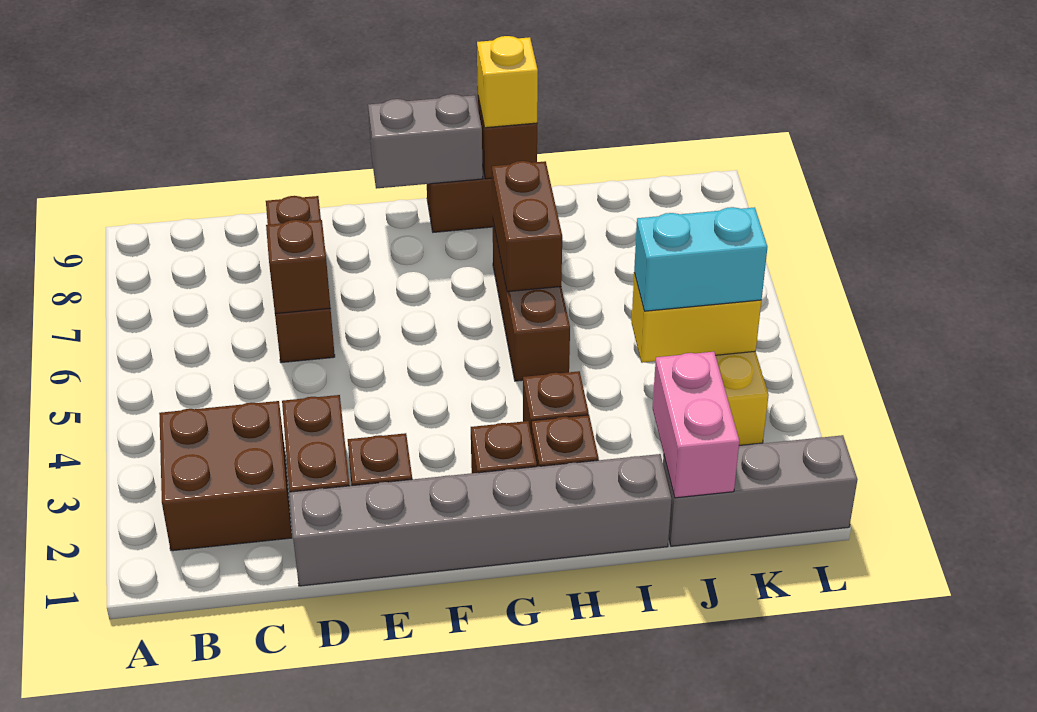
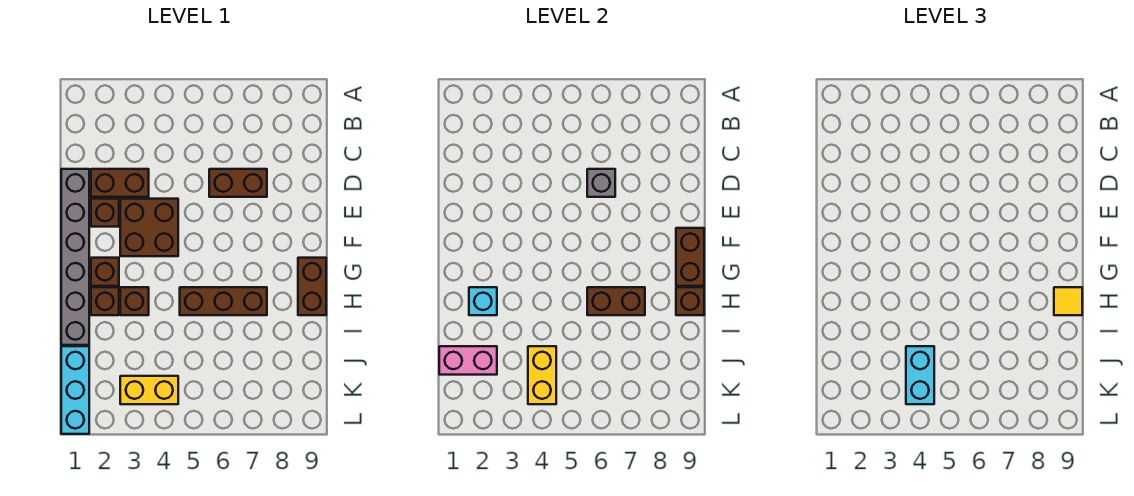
brown 2x2 brick [159,401,292,551] -> brown 2x2 brick moved to [120,199,178,256]
brown 1x3 brick [266,196,335,363] -> brown 1x2 brick [209,169,267,197]
brown 1x1 brick [266,220,330,314] -> grey 1x1 brick [587,169,615,197]
grey 1x2 brick [368,94,483,189] -> brown 1x2 brick [676,228,704,286]
none -> cyan 1x1 brick [469,287,497,315]
yellow 1x1 brick [477,36,538,128] -> yellow 1x1 tile [1054,287,1082,315]
grey 1x3 brick [663,435,857,546] -> cyan 1x3 brick [61,346,89,434]

